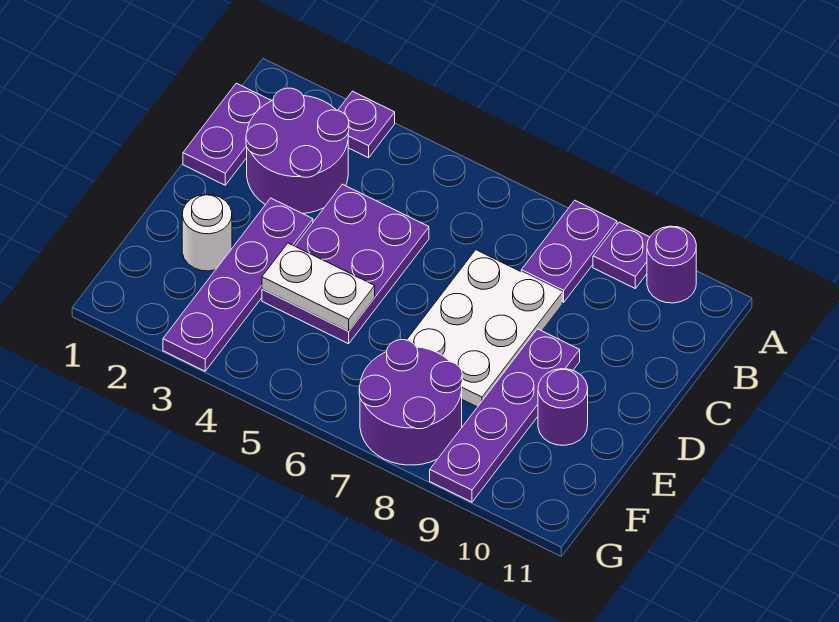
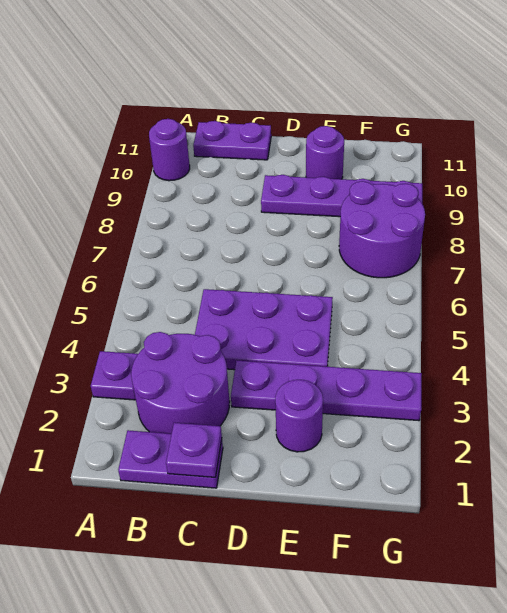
purple 1x2 plate [521,200,617,302] -> purple 1x2 plate moved to [193,121,271,160]
purple 1x1 plate [593,222,650,288] -> purple 1x1 plate moved to [166,423,222,477]
white 2x3 plate [407,250,562,407] -> none
white 1x1 round brick [182,194,232,271] -> purple 1x1 round brick [275,380,323,452]
white 1x2 plate [262,243,375,331] -> none

